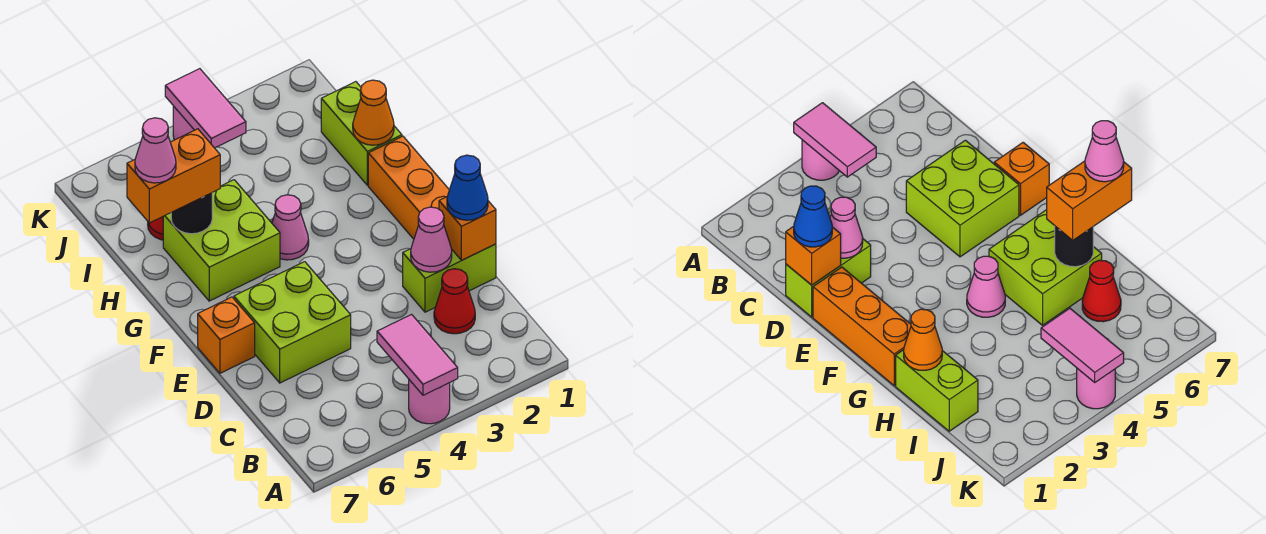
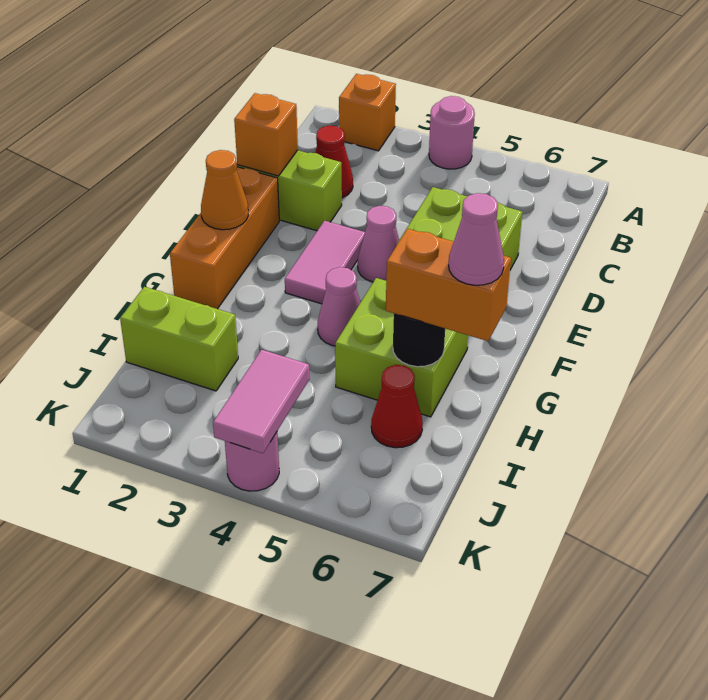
pink 1x2 tile [377,314,458,395] -> pink 1x2 tile moved to [285,221,365,304]
blue 1x1 cone [447,155,488,220] -> none
pink 1x1 cone [411,207,452,272] -> pink 1x1 cone moved to [358,206,399,282]
orange 1x1 brick [198,297,255,373] -> orange 1x1 brick moved to [339,74,396,151]
lime 1x2 brick [321,82,402,185] -> lime 1x2 brick turned to [120,287,238,391]
orange 1x1 cone [353,80,394,145] -> orange 1x1 cone moved to [201,150,248,230]

